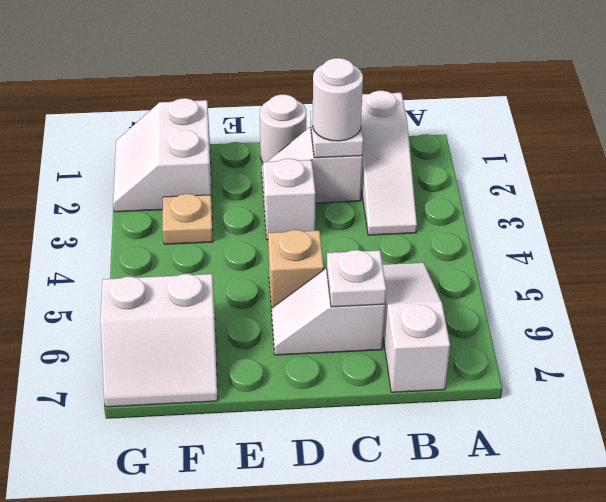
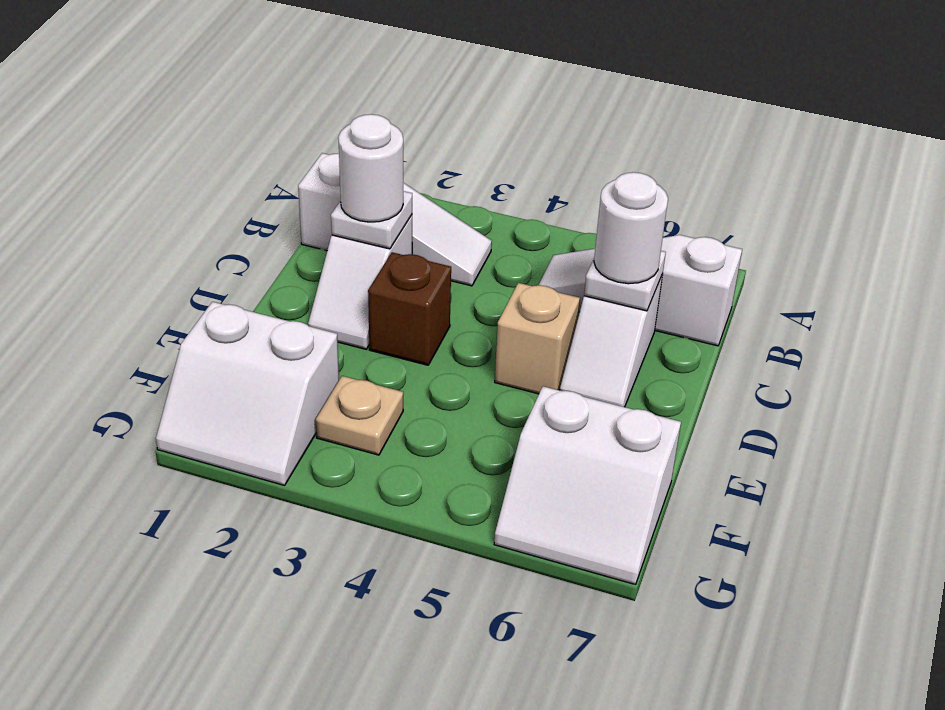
white 1x1 round brick [260,95,306,162] -> white 1x1 round brick moved to [594,172,668,284]
white 1x1 brick [263,159,316,240] -> brown 1x1 brick [368,252,451,365]
white 2x2 slope [101,274,218,407] -> white 2x2 slope turned to [494,386,681,585]

